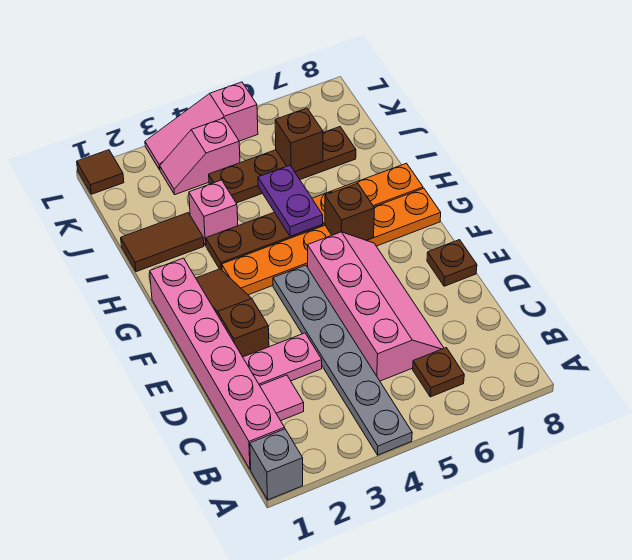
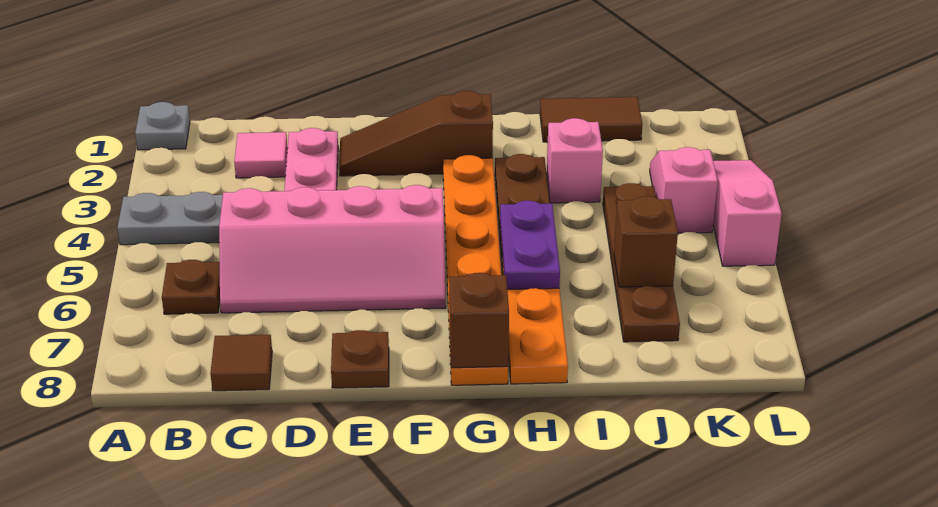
grey 1x1 brick [250,429,303,500] -> grey 1x1 plate [135,102,190,150]
pink 1x6 brick [150,258,285,469] -> none
brown 1x3 slope [196,269,269,357] -> brown 1x3 slope turned to [339,91,493,176]
brown 1x1 brick [325,183,374,240] -> brown 1x1 brick moved to [449,273,509,368]
purple 1x2 plate [258,165,323,237] -> purple 1x2 plate turned to [500,201,560,289]
brown 1x2 tile [121,213,204,272] -> brown 1x2 tile turned to [540,97,643,142]
brown 1x1 tile [77,150,124,194] -> brown 1x1 tile moved to [210,335,272,391]

